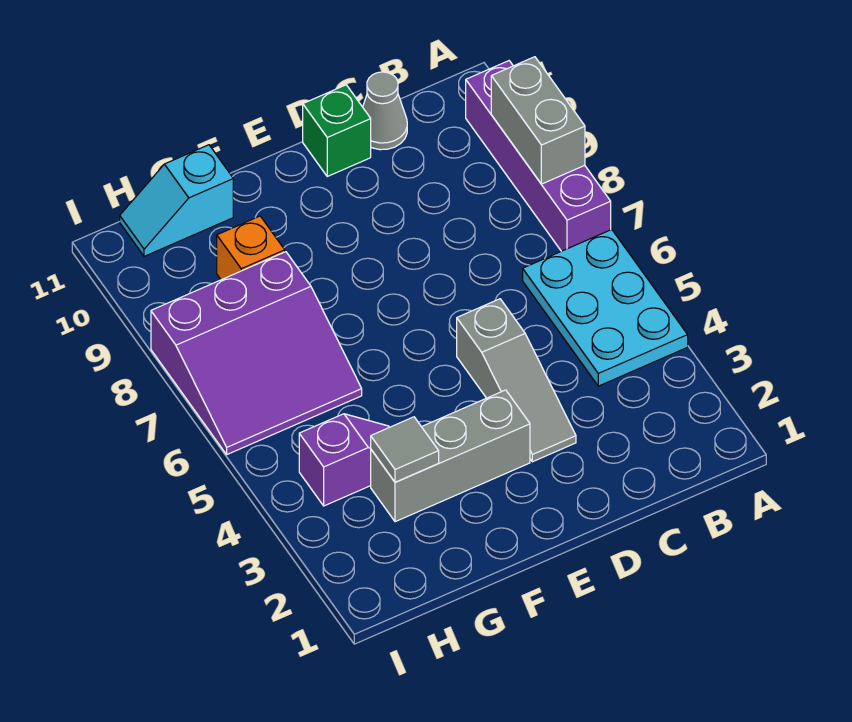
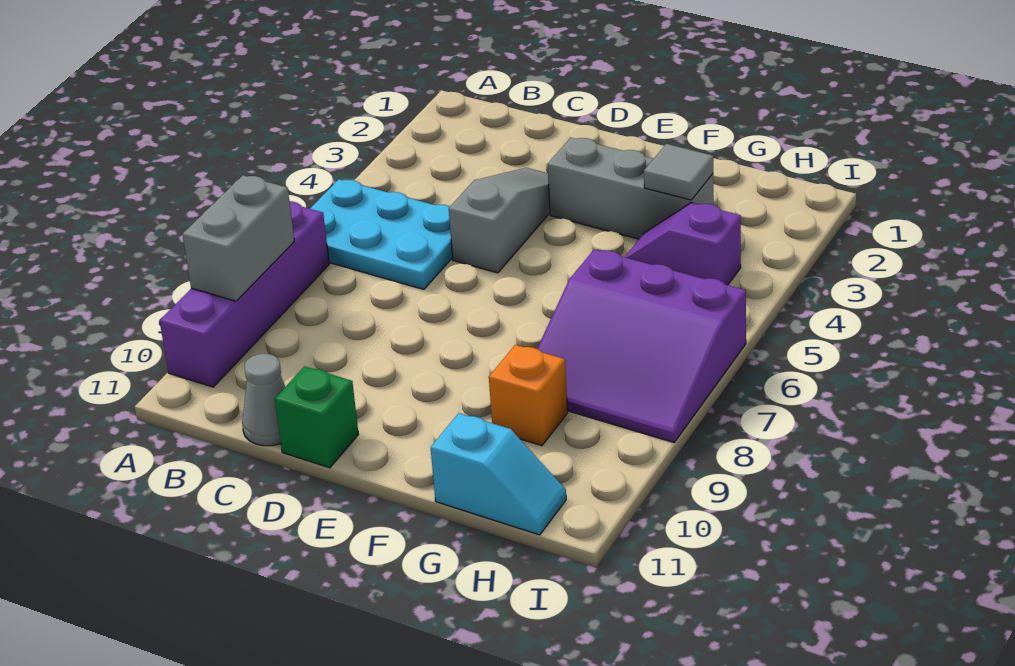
cyan 2x3 plate [523,230,688,386] -> cyan 2x3 plate turned to [310,179,453,289]
purple 3x3 slope [151,252,362,454] -> purple 3x3 slope turned to [537,249,746,442]

